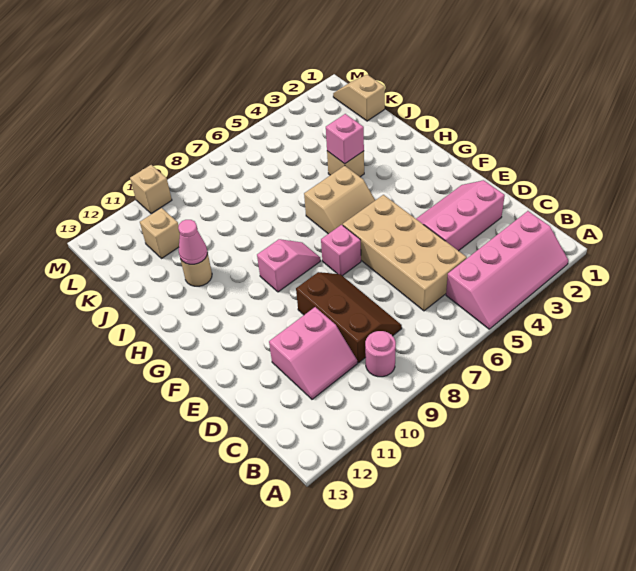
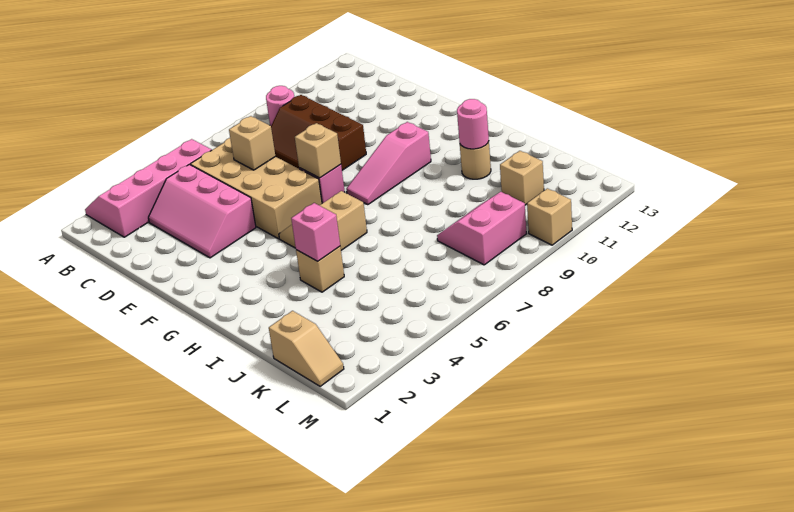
pink 2x2 slope [269,307,357,399] -> pink 2x2 slope moved to [437,192,527,265]
pink 2x3 slope [416,180,505,251] -> pink 2x3 slope turned to [148,164,256,258]
none -> tan 1x1 brick [229,116,275,170]
none -> tan 1x1 brick [295,123,341,178]
pink 1x2 slope [257,239,320,292] -> pink 1x3 slope [346,122,431,205]
pink 1x1 cone [178,220,208,264] -> pink 1x1 round brick [457,99,489,149]

